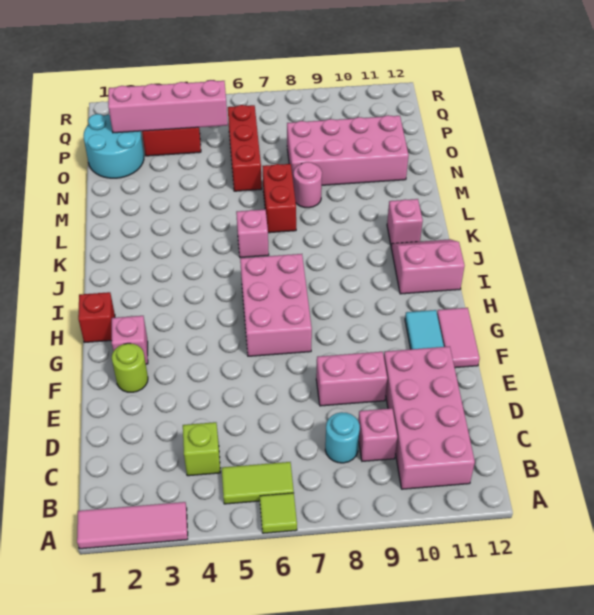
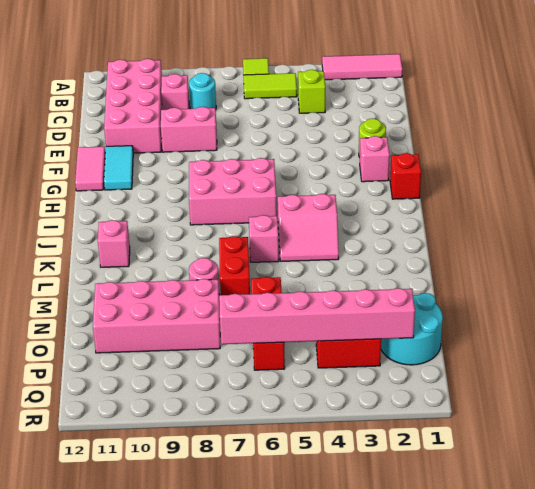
pink 2x3 brick [240,254,312,356] -> pink 2x3 brick turned to [189,158,277,225]
pink 2x2 slope [391,239,465,294] -> pink 2x2 slope moved to [278,194,339,261]
pink 1x4 brick [108,80,228,133] -> pink 1x6 brick [219,288,415,344]

